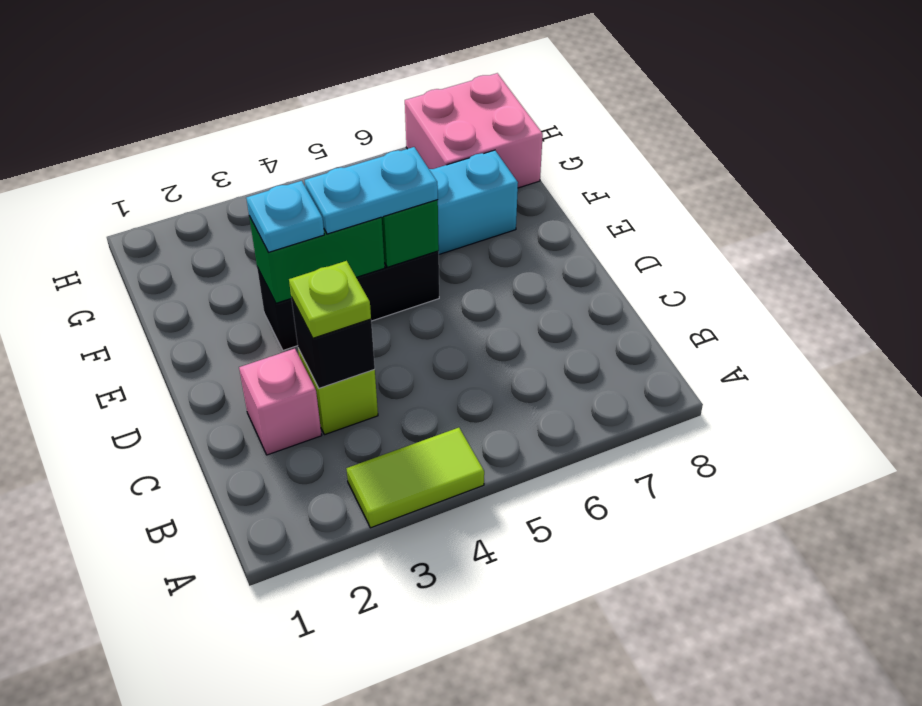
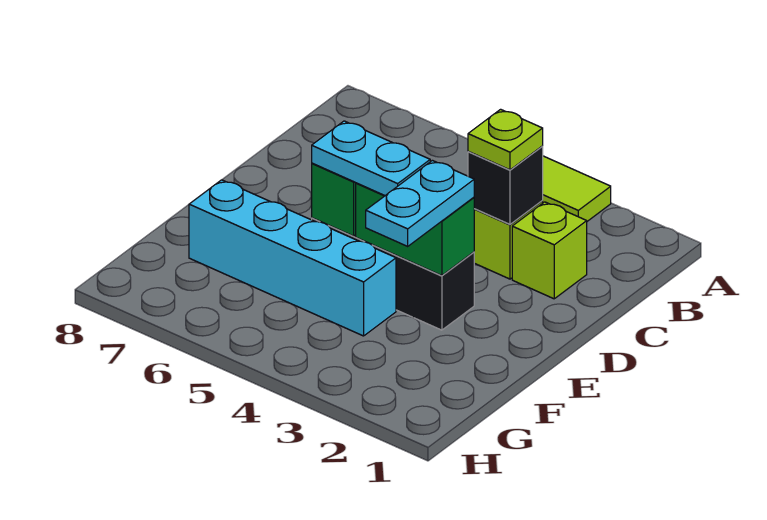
pink 1x1 brick [239,349,322,455] -> lime 1x1 brick [512,202,587,299]
cyan 1x1 plate [246,181,324,252] -> cyan 1x2 plate [366,160,474,246]
pink 2x2 brick [405,73,543,188] -> none

